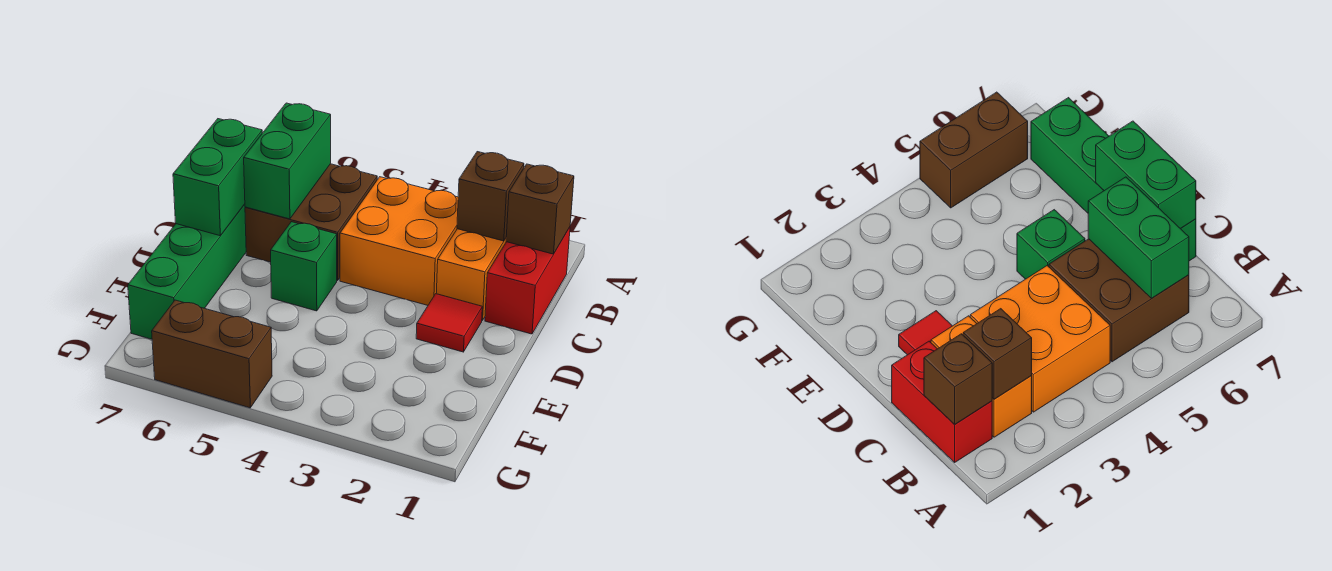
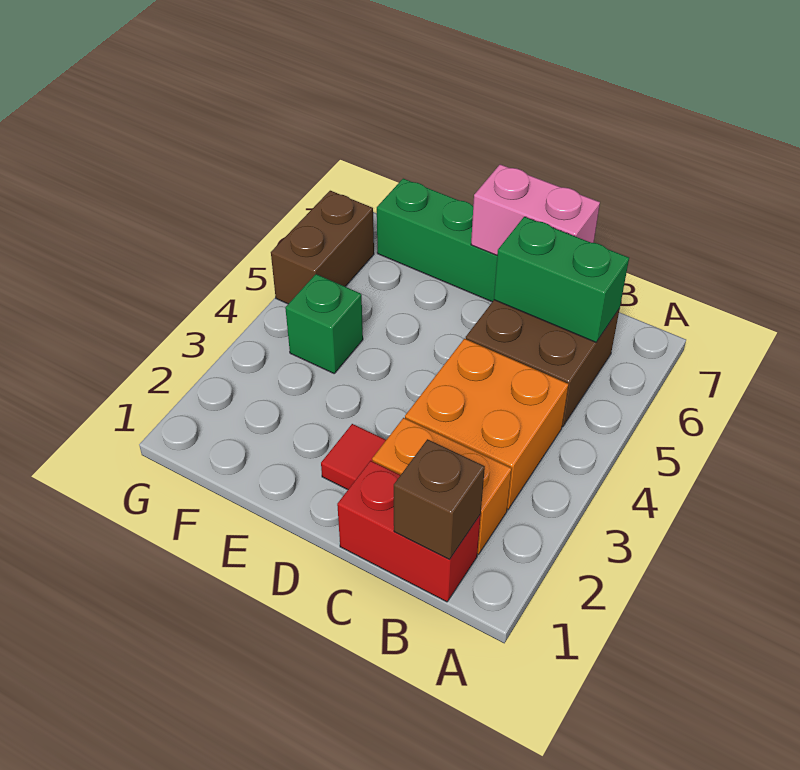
brown 1x1 brick [457,152,524,241] -> none
green 1x2 brick [173,119,262,236] -> pink 1x2 brick [471,164,600,255]
green 1x1 brick [271,222,337,311] -> green 1x1 brick moved to [285,274,363,373]

